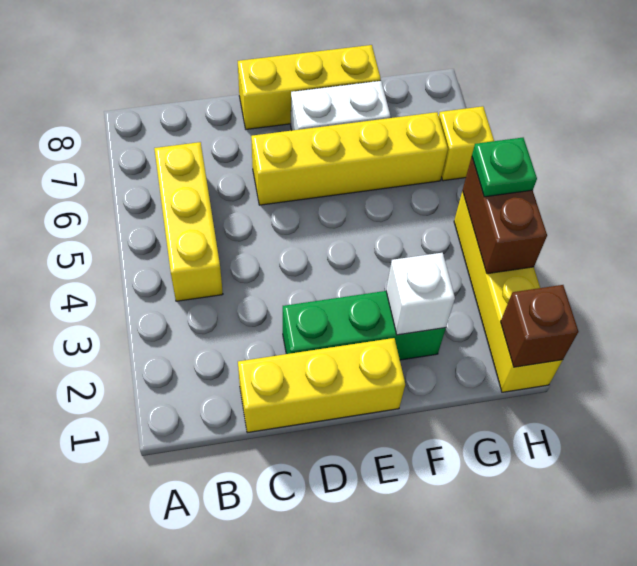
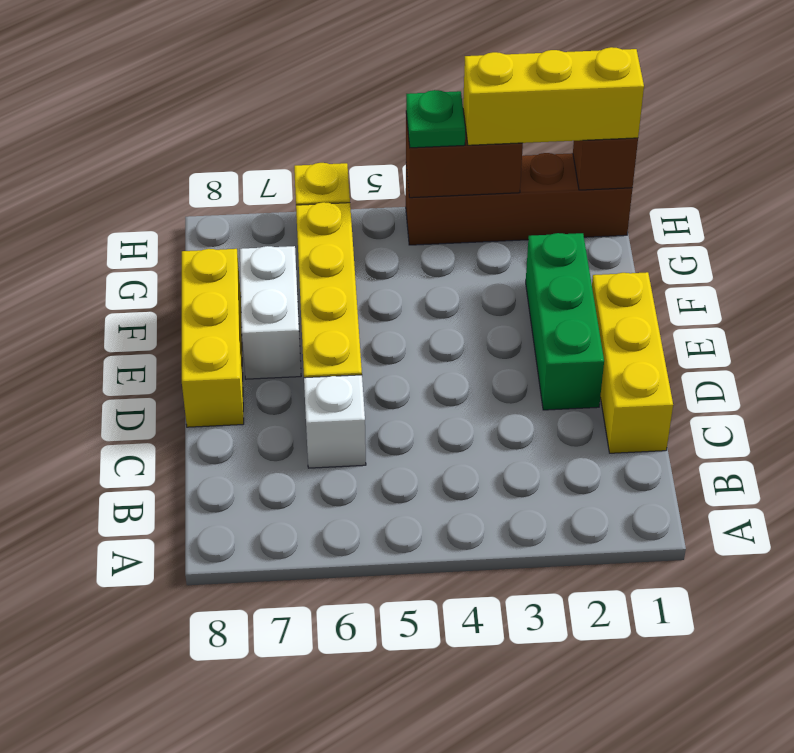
yellow 1x3 brick [154,142,223,301] -> yellow 1x3 brick moved to [463,47,644,145]
white 1x1 brick [386,253,455,335] -> white 1x1 brick moved to [304,375,366,468]
yellow 1x4 brick [454,191,563,392] -> brown 1x4 brick [406,153,632,245]

